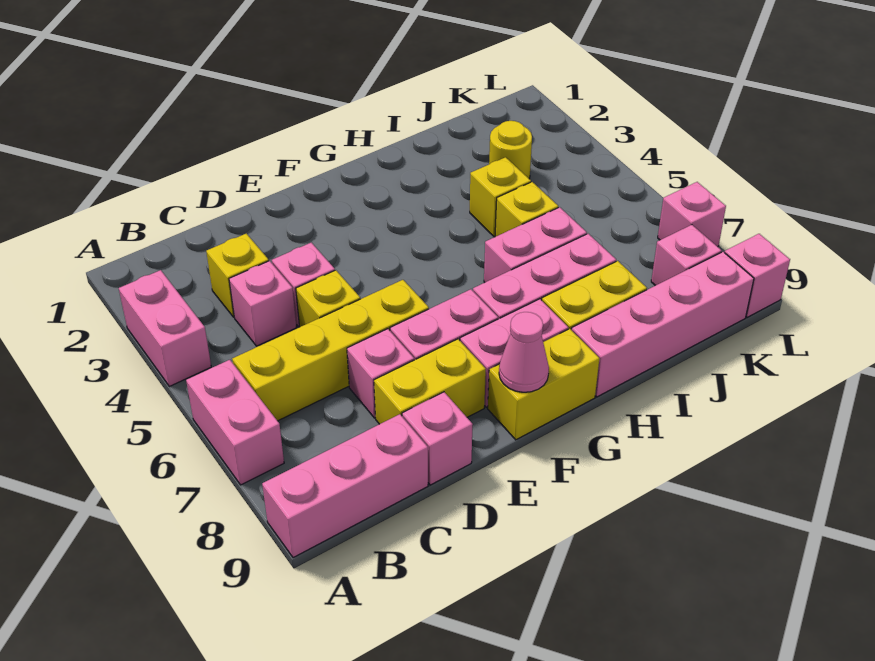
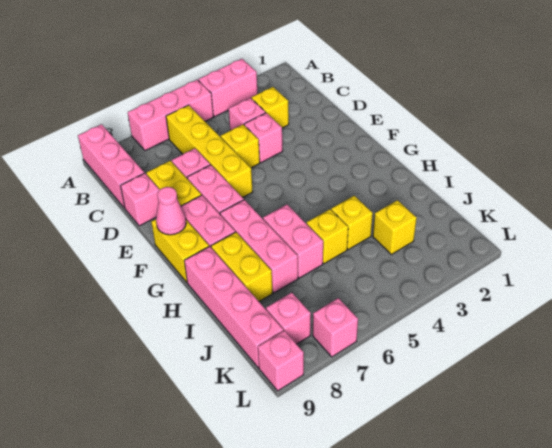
pink 1x2 brick [186,360,284,485] -> pink 1x3 brick [128,80,213,151]
yellow 1x1 round brick [489,121,532,179] -> yellow 1x1 brick [373,200,417,254]

